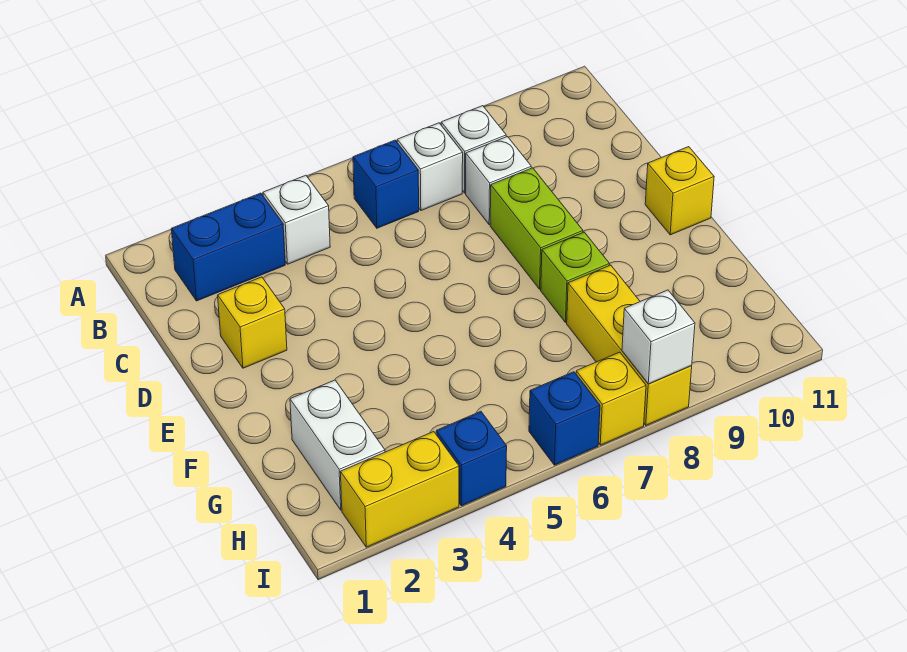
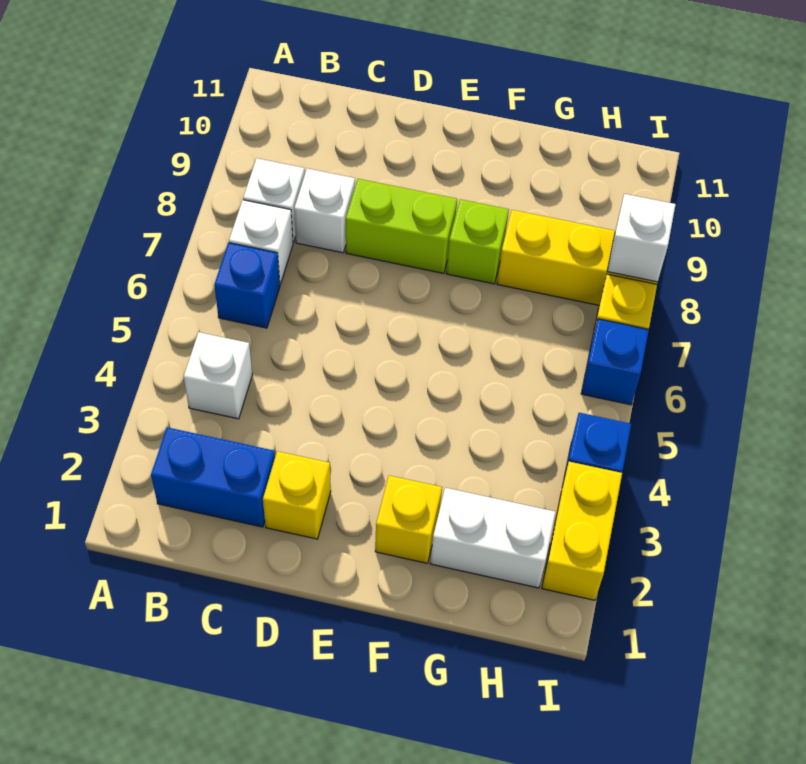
blue 1x2 brick [171,193,285,301] -> blue 1x2 brick turned to [151,427,275,527]
yellow 1x1 brick [645,147,714,235] -> yellow 1x1 brick moved to [375,476,442,563]

